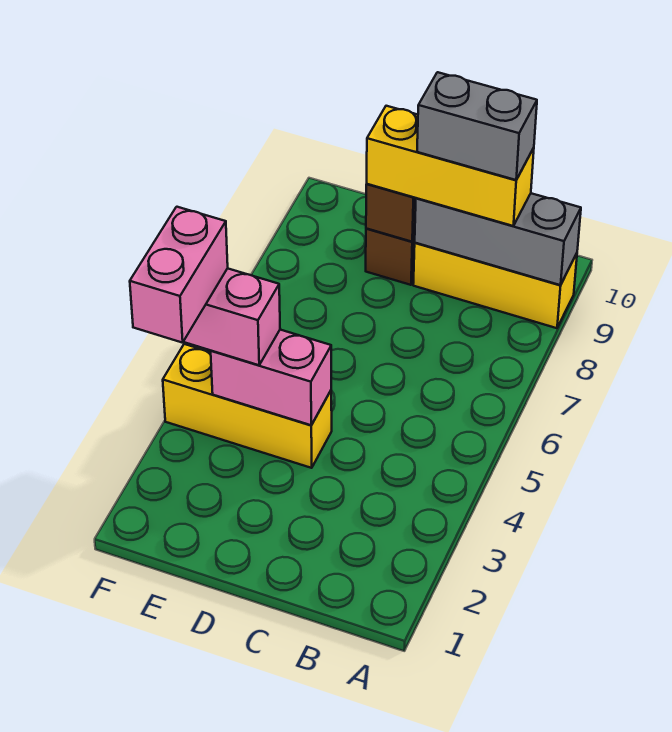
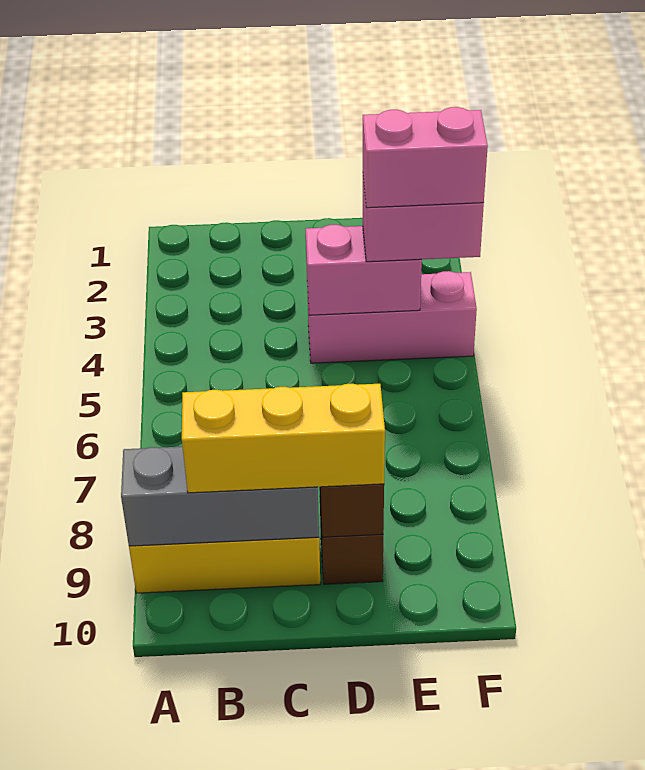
grey 1x2 brick [417,72,537,180] -> none
yellow 1x3 brick [163,344,332,468] -> pink 1x3 brick [307,271,477,363]
pink 1x2 brick [130,207,228,343] -> pink 1x2 brick turned to [363,107,488,208]

